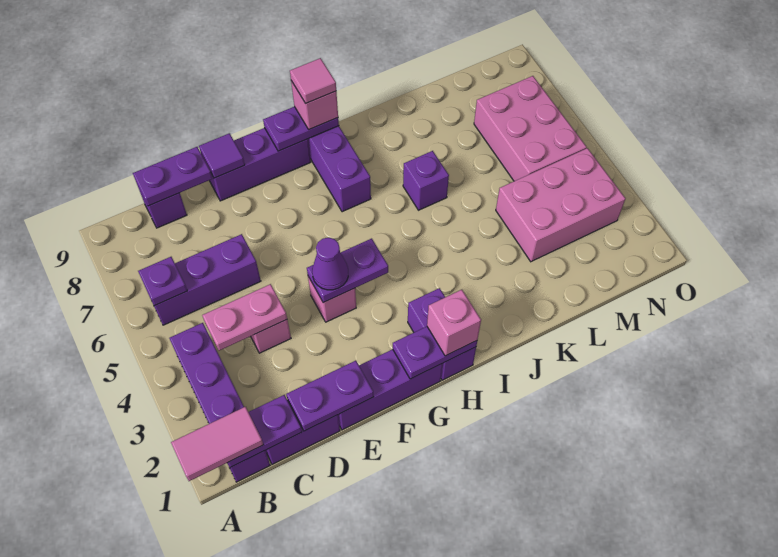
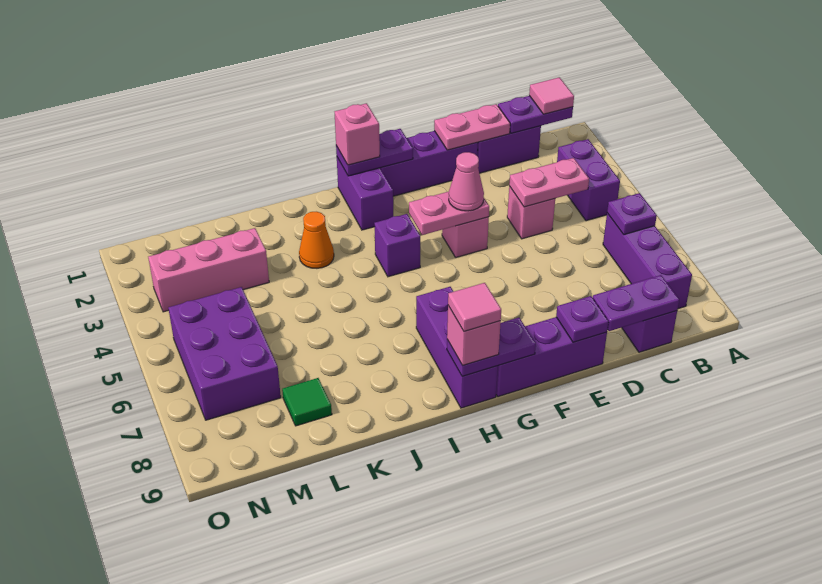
pink 1x2 tile [171,407,263,481] -> pink 1x1 tile [529,77,574,114]
purple 1x4 brick [169,323,270,482] -> purple 1x2 brick [557,139,620,221]
purple 1x3 brick [151,234,261,325] -> purple 1x3 brick turned to [603,213,692,309]
purple 1x2 plate [286,360,374,431] -> pink 1x2 plate [434,104,510,150]
purple 1x1 tile [199,133,245,178] -> purple 1x1 plate [556,296,609,342]
purple 1x2 plate [307,238,388,303] -> pink 1x2 plate [409,192,489,235]
purple 1x1 cone [312,238,348,290] -> pink 1x1 cone [449,152,484,211]
none -> orange 1x1 cone [299,212,334,268]
purple 1x1 brick [403,151,449,210] -> purple 1x1 brick moved to [374,214,420,277]
pink 2x3 brick [496,148,626,262] -> pink 1x3 brick [148,228,269,312]
none -> green 1x1 tile [282,378,332,426]
pink 2x3 brick [474,76,586,181] -> purple 2x3 brick [168,287,281,420]

